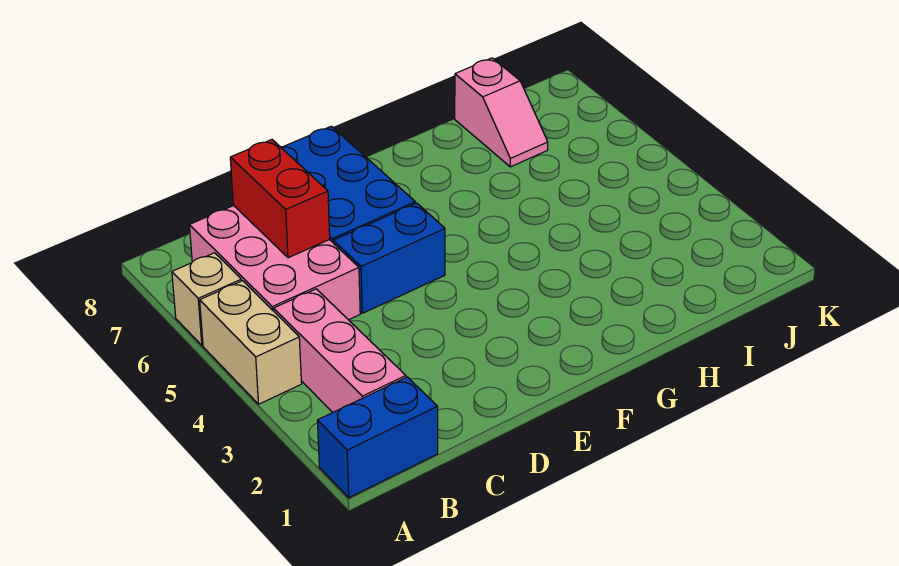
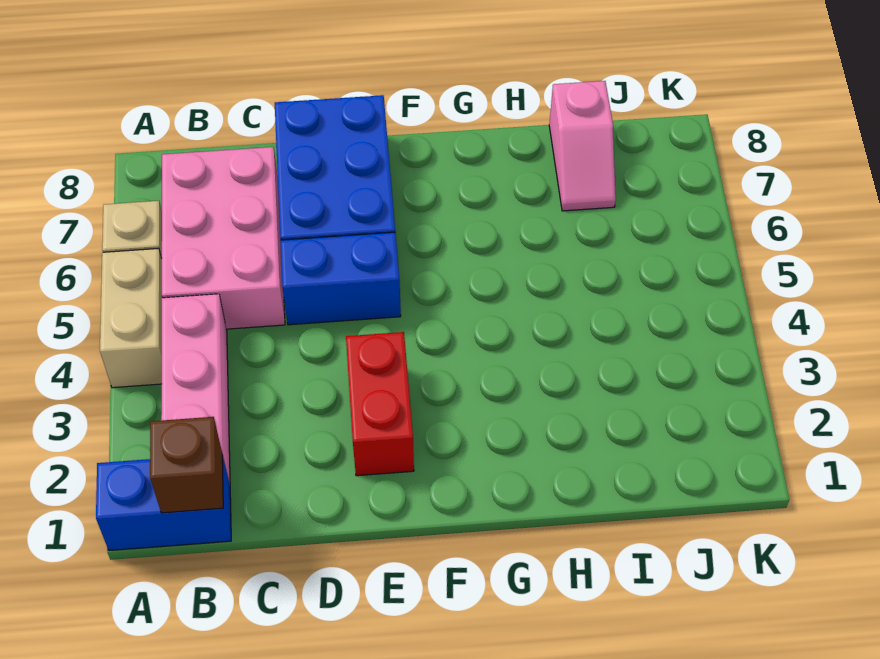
none -> brown 1x1 brick [150,417,223,513]
red 1x2 brick [230,140,330,258] -> red 1x2 brick moved to [346,332,414,476]

